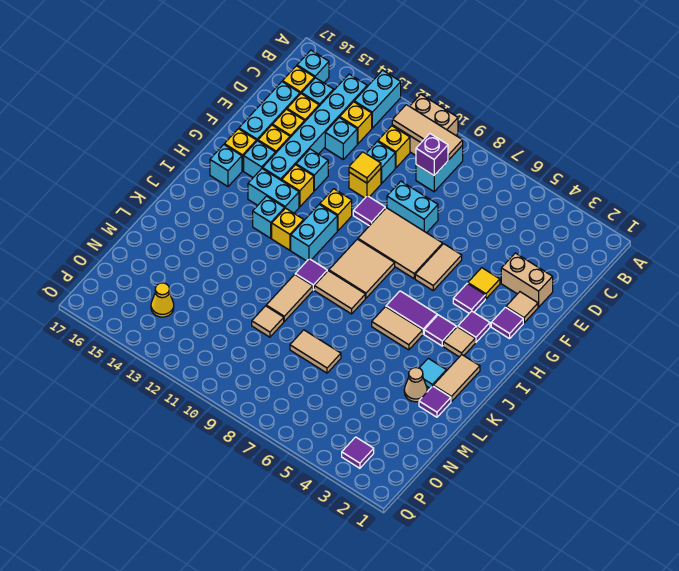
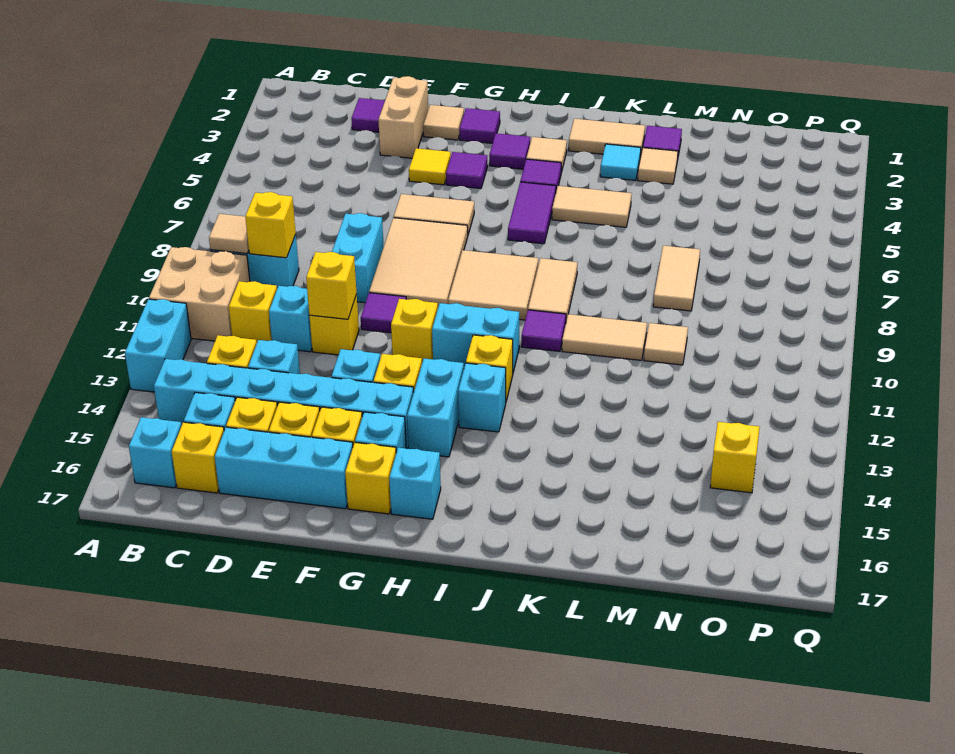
cyan 1x2 brick [354,70,401,128] -> cyan 1x2 brick turned to [125,299,191,392]
tan 1x3 tile [392,105,463,160] -> tan 1x1 tile [209,214,249,254]
purple 1x1 brick [416,134,448,175] -> yellow 1x1 brick [245,192,296,258]
yellow 1x1 tile [349,152,381,183] -> yellow 1x1 brick [306,252,357,319]
tan 1x2 tile [372,307,423,350] -> tan 1x2 tile turned to [552,186,632,227]
tan 1x1 cone [404,368,427,402] -> tan 1x1 tile [638,148,678,184]
yellow 1x1 cone [151,283,174,317] -> yellow 1x1 brick [710,422,760,493]
purple 1x1 tile [342,437,374,468] -> purple 1x1 tile moved to [351,98,385,132]

